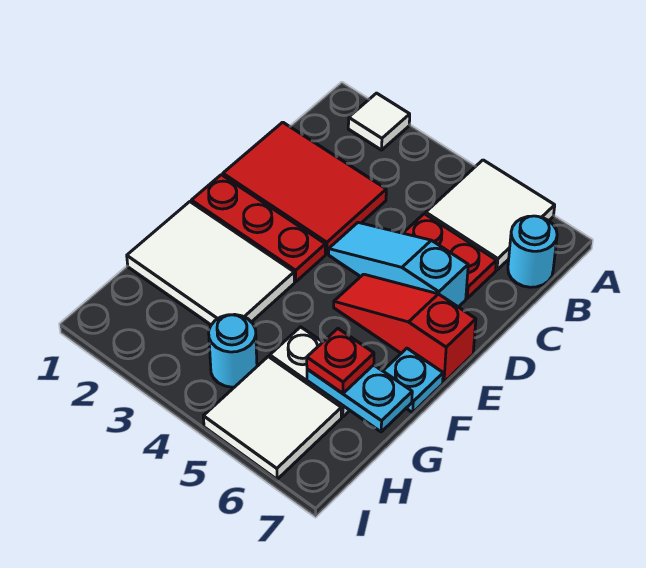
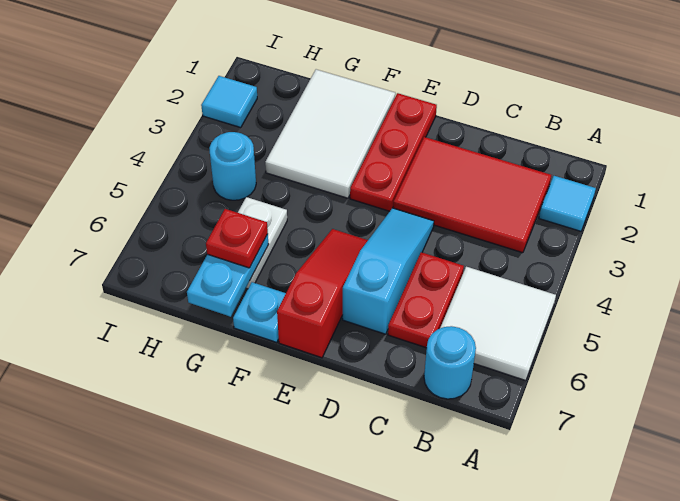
white 1x1 tile [348,93,410,150] -> cyan 1x1 tile [539,176,596,231]
red 2x3 tile [223,122,386,254] -> red 2x3 tile turned to [393,137,551,253]
white 2x2 tile [203,357,341,479] -> none
none -> cyan 1x1 tile [201,76,257,128]

